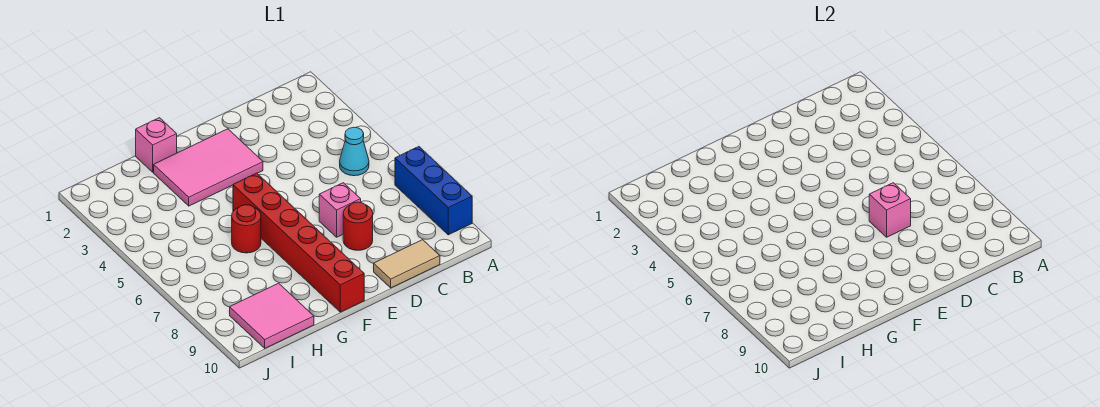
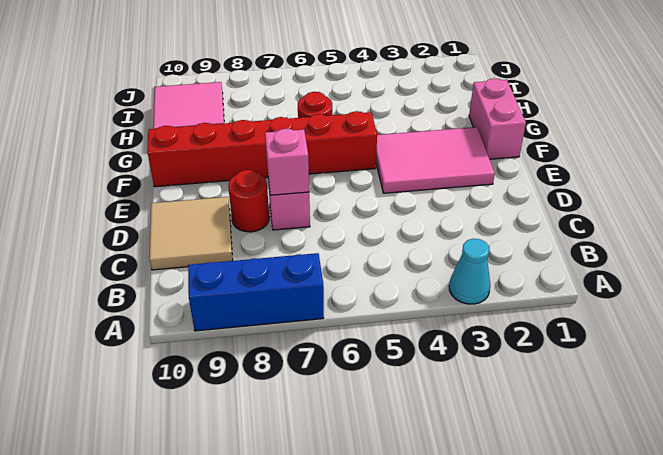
cyan 1x1 cone [340,127,369,176] -> cyan 1x1 cone moved to [449,239,490,304]
tan 1x2 tile [374,240,440,288] -> tan 2x2 tile [149,197,233,270]
pink 2x3 tile [154,129,263,206] -> pink 2x3 tile turned to [376,127,495,193]
pink 1x1 brick [136,118,177,172] -> pink 1x2 brick [469,78,526,159]

